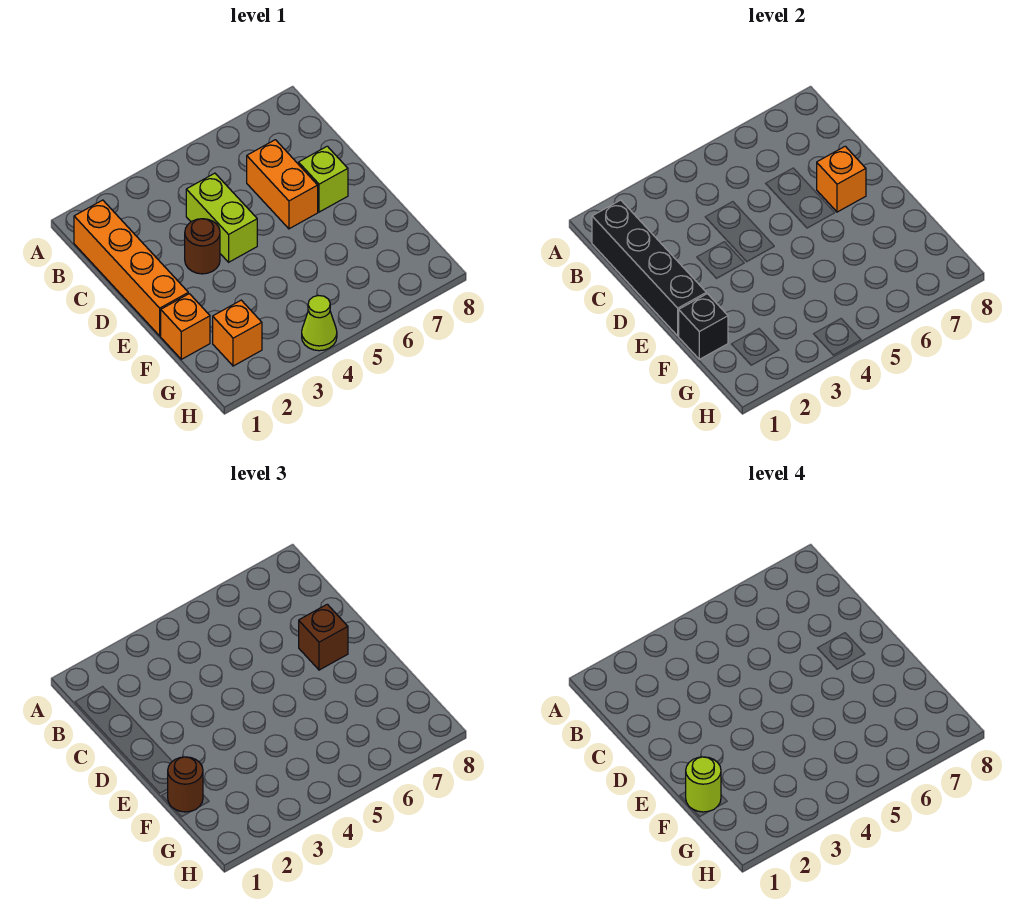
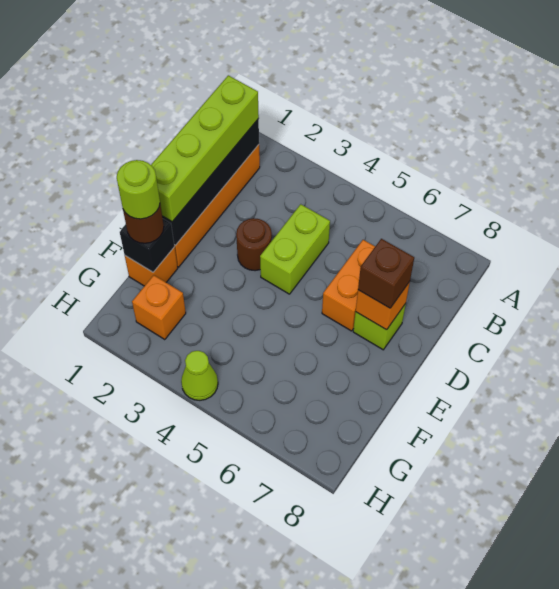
none -> lime 1x4 brick [151,75,259,222]

